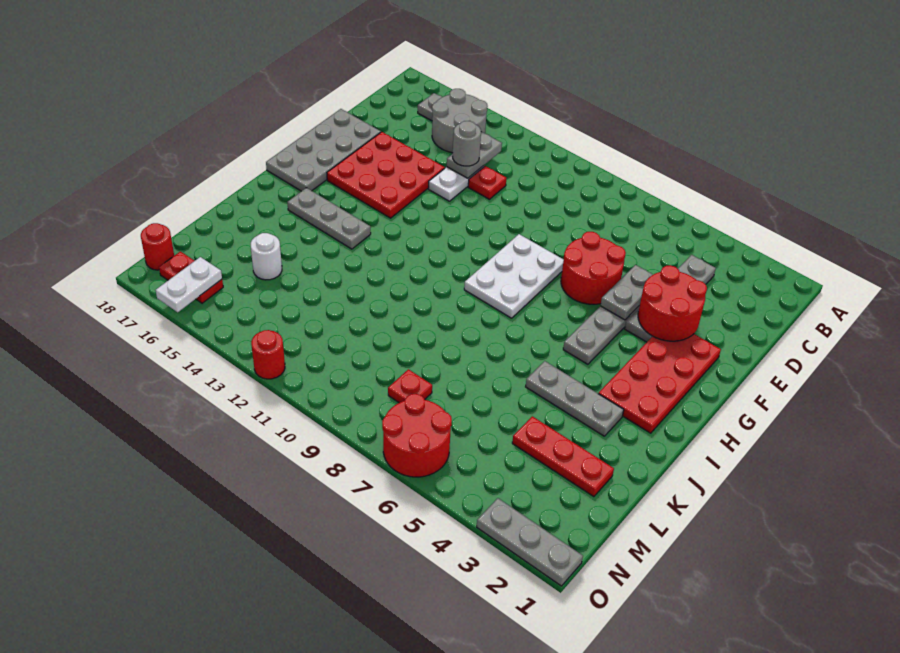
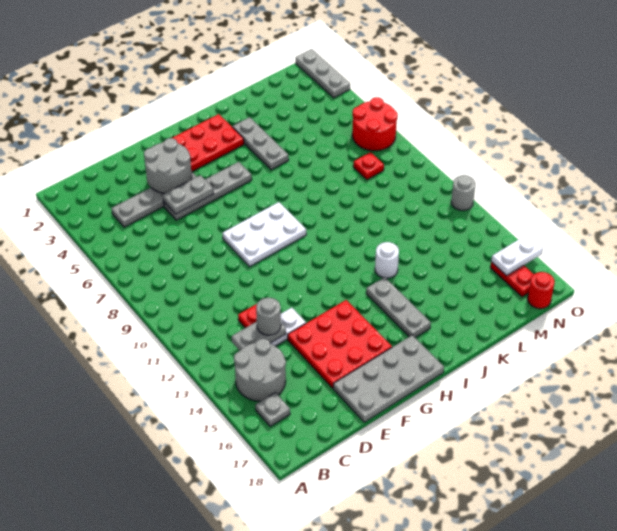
red 2x2 round brick [638,265,707,341] -> grey 2x2 round brick [144,138,192,193]
red 2x2 round brick [561,232,626,304] -> none
red 1x3 plate [512,416,614,497] -> none
white 1x1 round brick [251,233,282,280] -> white 1x1 round brick moved to [375,242,399,278]
red 1x1 round brick [251,330,285,379] -> grey 1x1 round brick [451,175,476,210]

